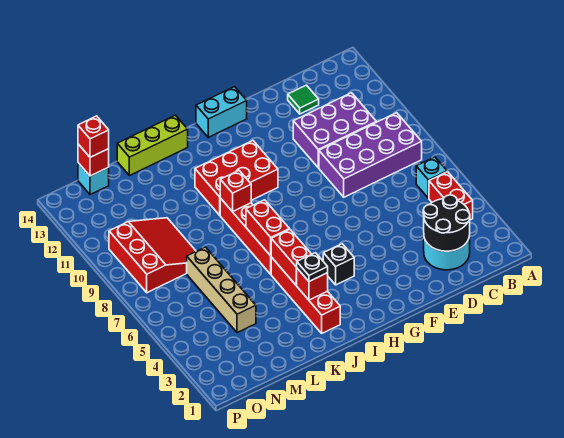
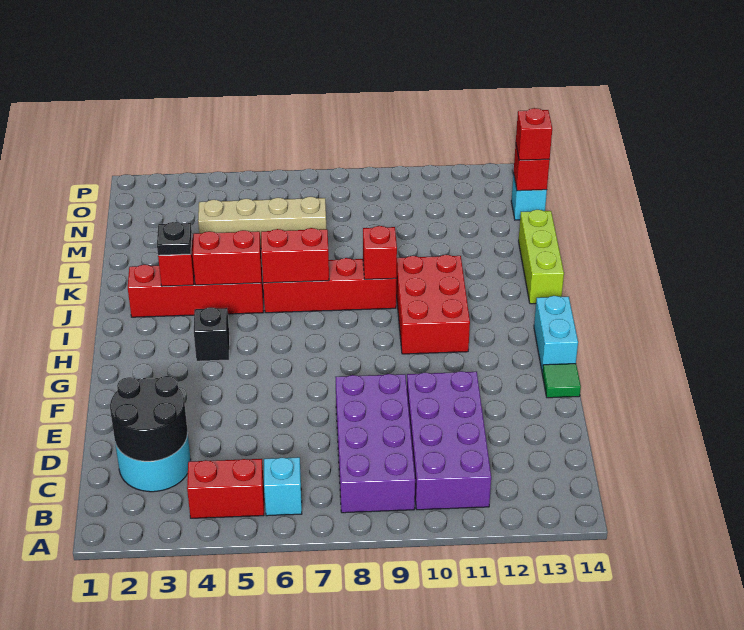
purple 2x3 brick [293,93,376,168] -> purple 2x4 brick [407,371,491,510]
green 1x1 tile [288,85,319,114] -> green 1x1 tile moved to [542,364,581,398]
red 3x3 slope [109,218,196,293] -> none

